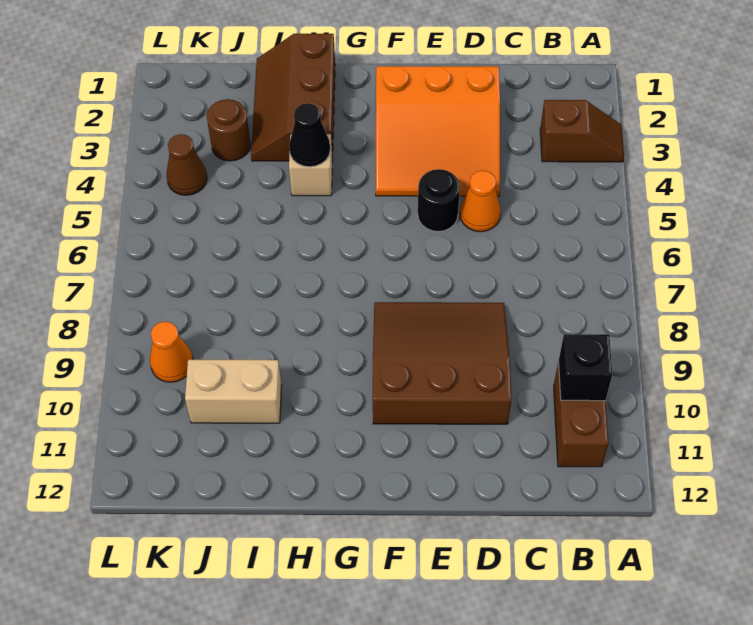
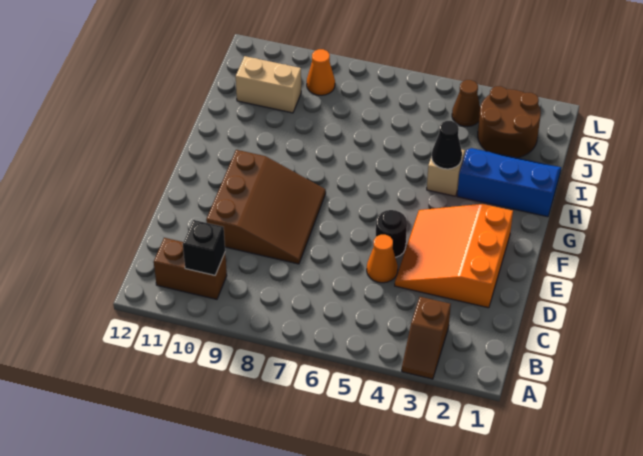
brown 2x3 slope [251,34,335,161] -> blue 2x3 slope [457,148,561,217]
tan 1x2 brick [185,360,282,423] -> tan 1x2 brick turned to [236,56,301,113]
brown 1x1 round brick [207,99,251,161] -> brown 2x2 round brick [478,86,541,158]

